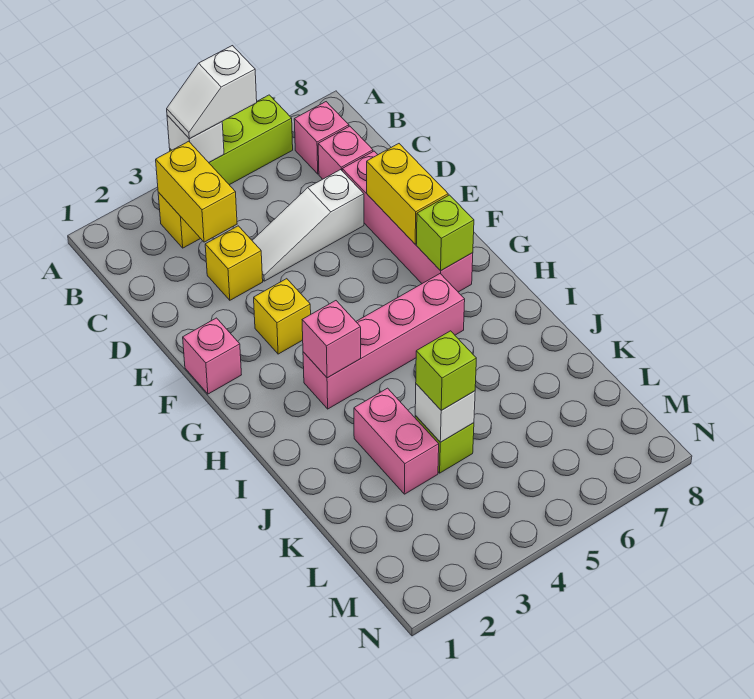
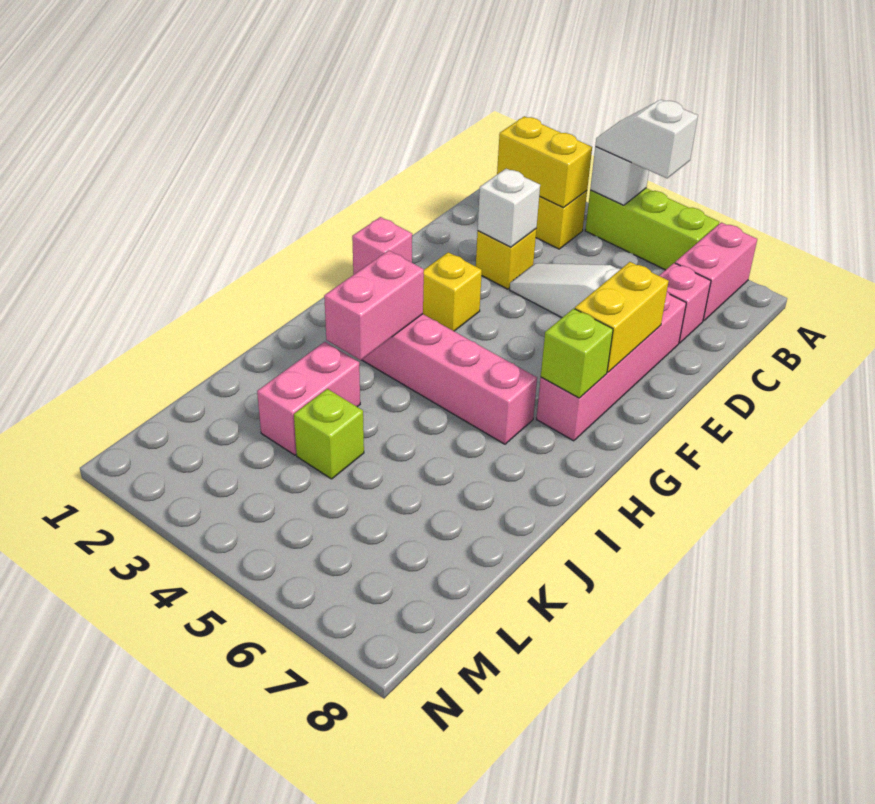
yellow 1x2 brick [156,141,237,242] -> yellow 1x2 brick turned to [497,116,592,208]
pink 1x1 brick [294,102,349,174] -> pink 1x2 brick [675,222,757,321]
pink 1x1 brick [302,301,361,378] -> pink 1x2 brick [324,250,424,360]
white 1x1 brick [415,384,475,442] -> white 1x1 brick moved to [478,169,540,247]
lime 1x1 brick [416,331,476,410] -> none

